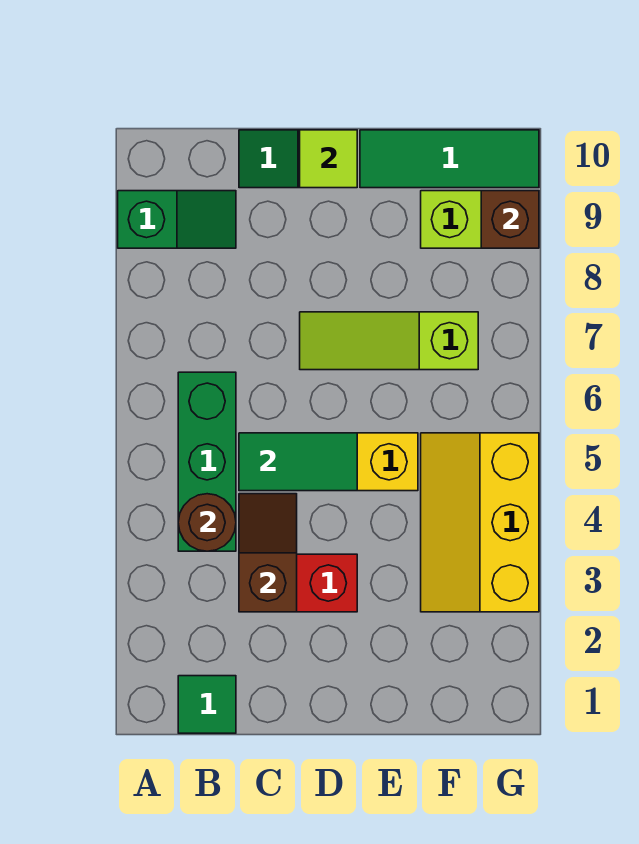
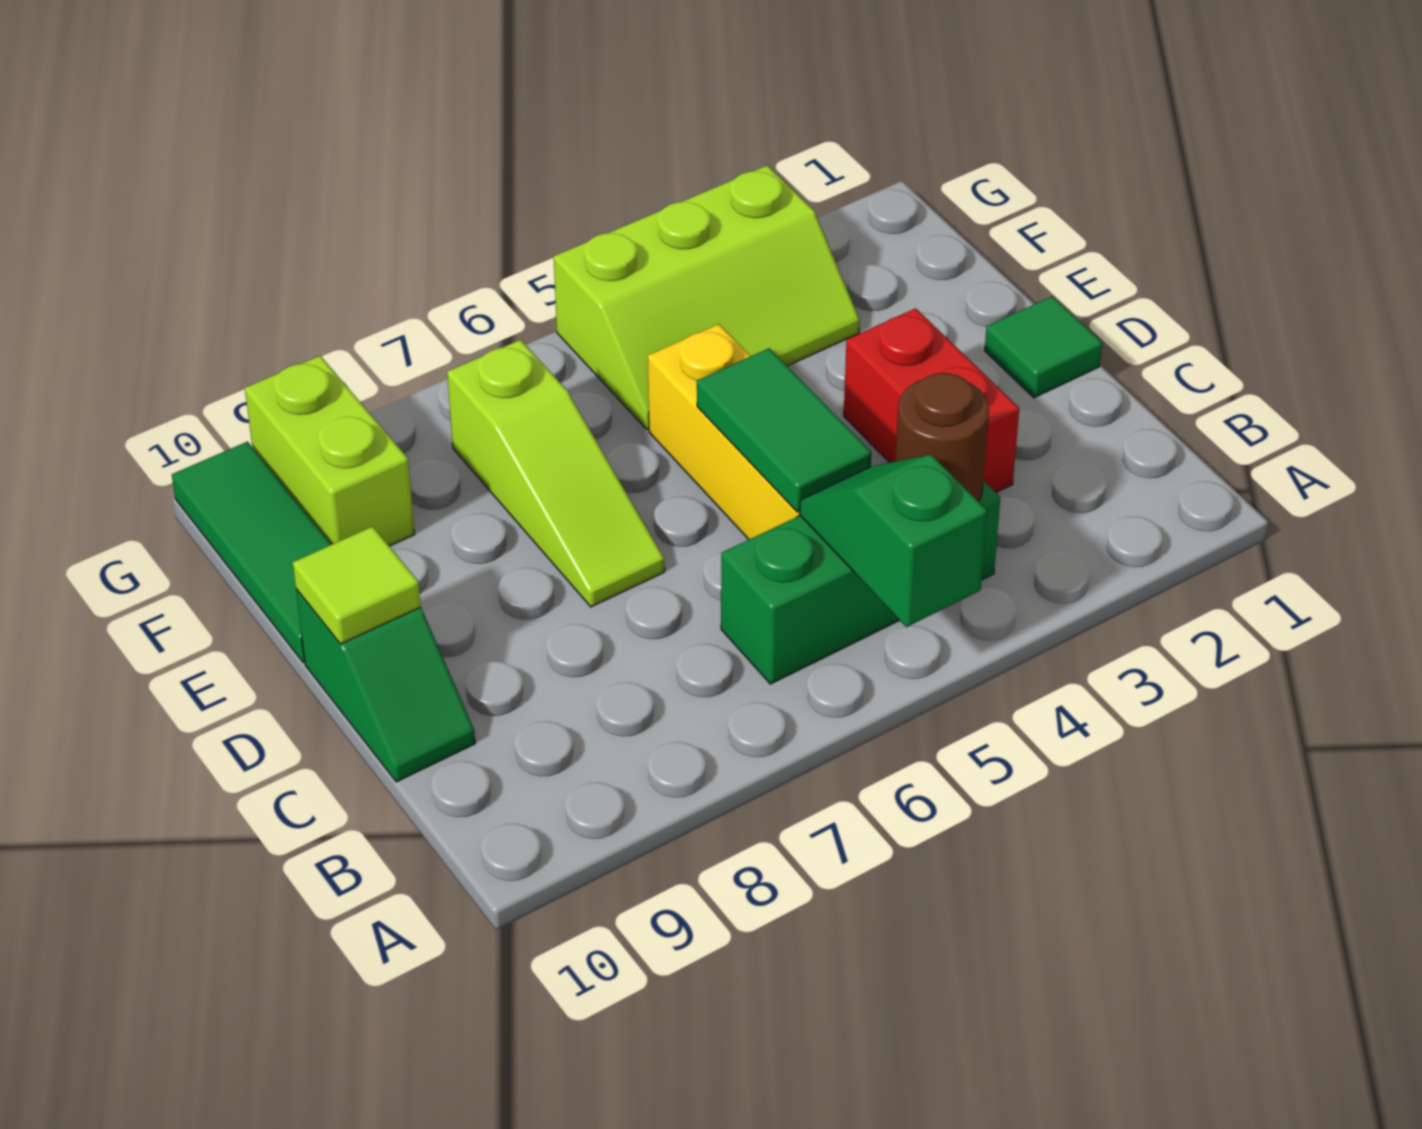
green 1x2 slope [118,191,236,248] -> green 1x2 slope moved to [800,454,987,627]
green 1x1 tile [178,676,236,733] -> green 1x1 tile moved to [985,296,1102,398]
brown 1x2 slope [239,494,297,612] -> none
yellow 2x3 slope [421,433,539,612] -> lime 2x3 slope [554,165,860,429]
brown 1x1 brick [481,191,539,248] -> none

